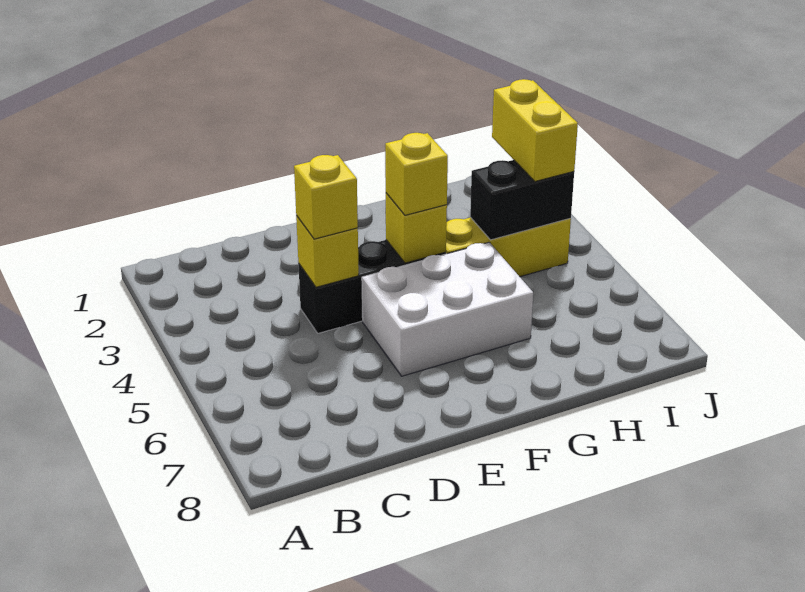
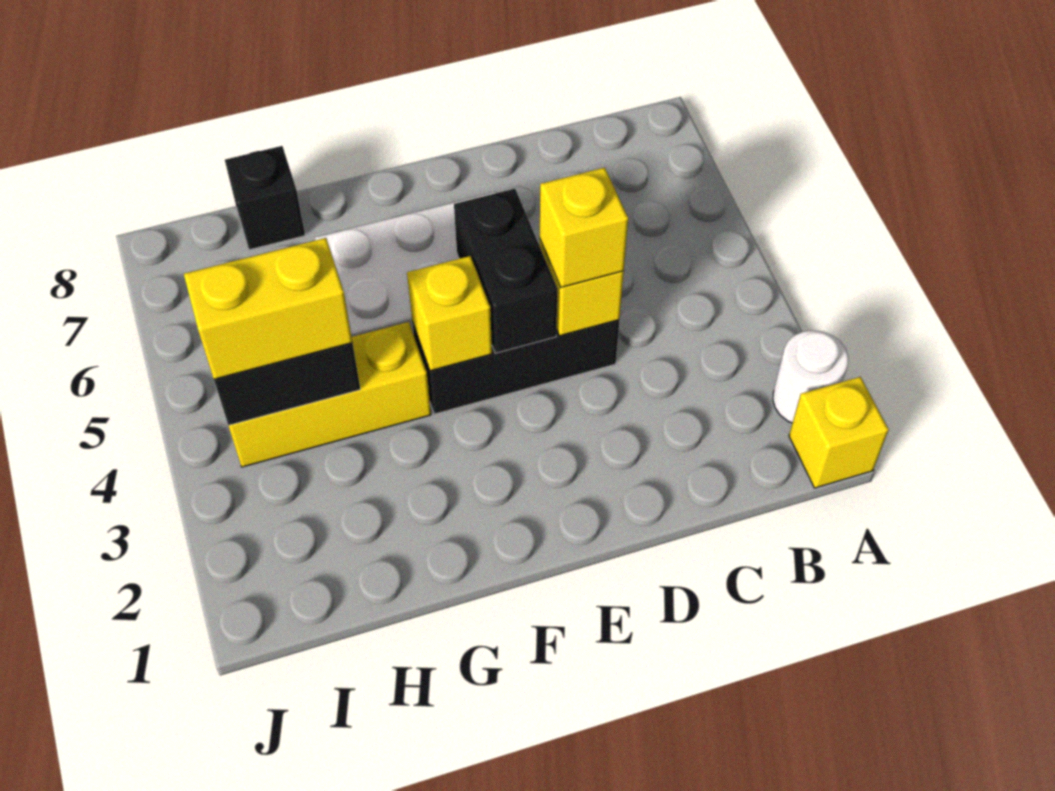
none -> white 1x1 round brick [773,330,848,423]
none -> black 1x2 brick [454,189,558,353]
yellow 1x1 brick [385,133,448,215] -> yellow 1x1 brick moved to [789,377,889,488]
none -> black 1x1 brick [225,146,305,250]
yellow 1x2 brick [492,79,578,181] -> yellow 1x2 brick turned to [184,238,352,379]

